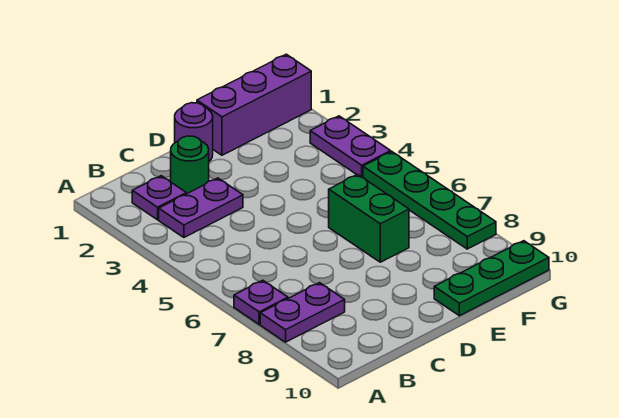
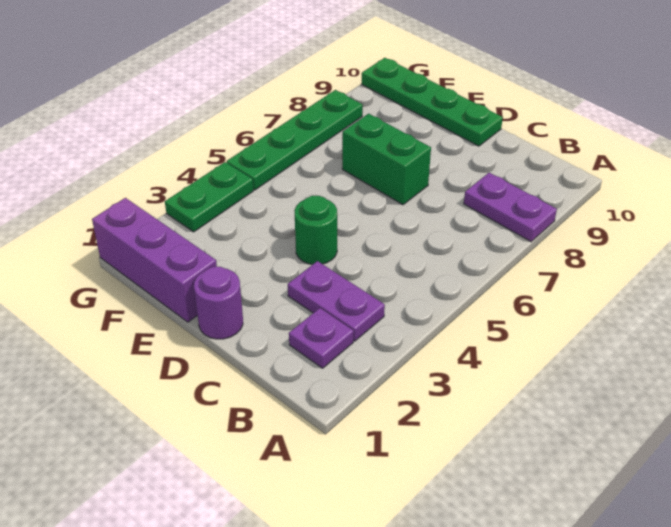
purple 1x1 plate [234,280,288,324] -> none
green 1x1 round brick [171,136,209,194] -> green 1x1 round brick moved to [294,196,337,265]
green 1x2 brick [329,174,409,262] -> green 1x2 brick turned to [342,114,431,205]
green 1x3 plate [434,241,549,316] -> green 1x4 plate [362,58,503,146]
purple 1x2 plate [310,116,391,178] -> green 1x2 plate [165,162,253,232]

